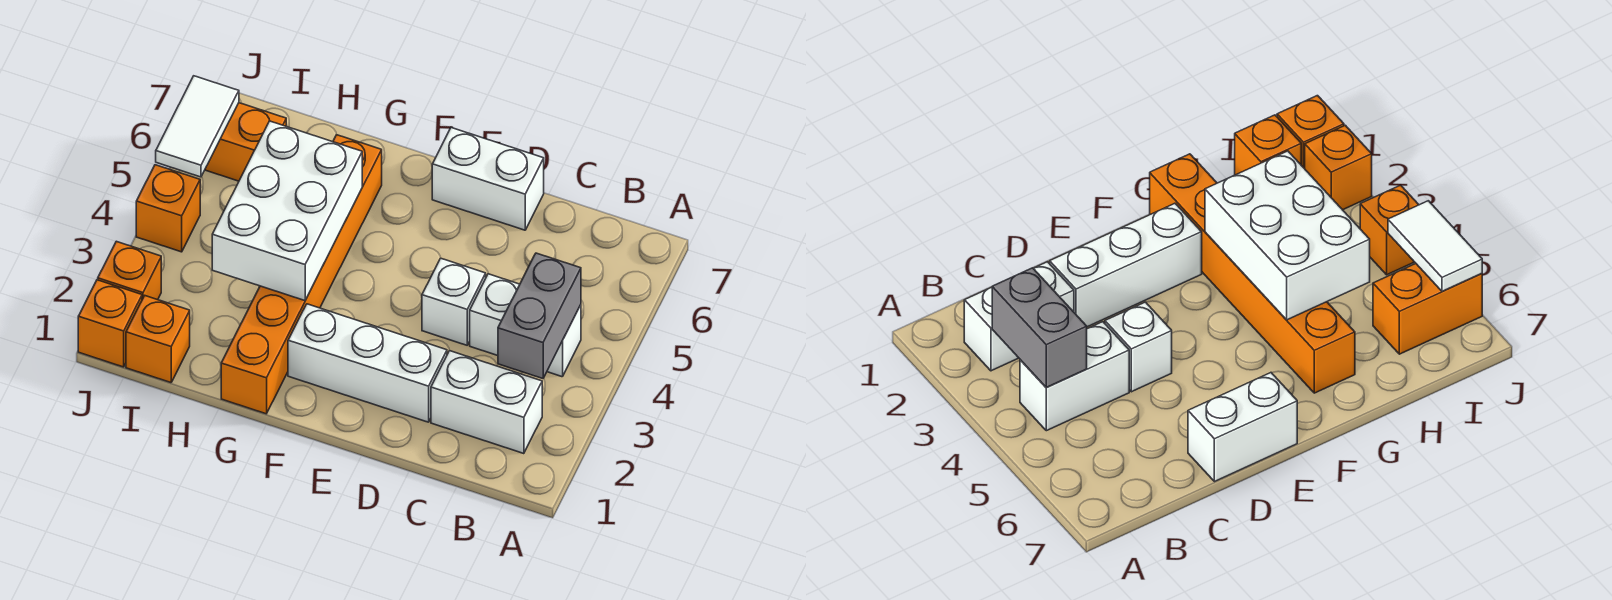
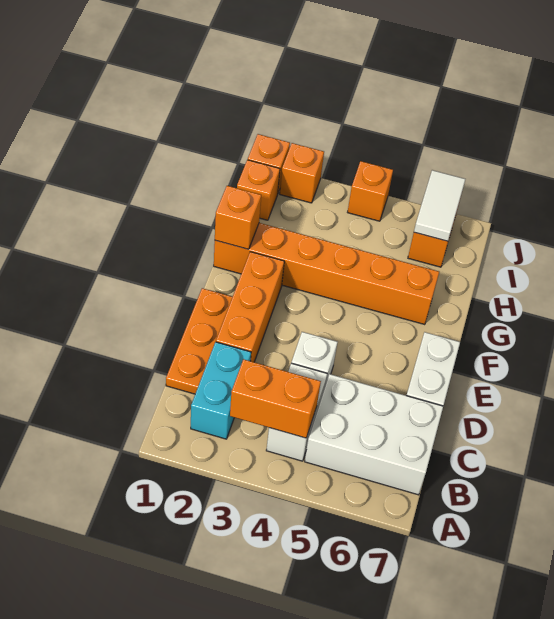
white 1x2 brick [431,351,542,454] -> cyan 1x2 brick [191,342,251,439]
grey 1x2 brick [498,253,581,379] -> orange 1x2 brick [230,359,321,438]
none -> orange 1x3 plate [166,288,232,394]
white 1x3 brick [288,304,447,422] -> orange 1x3 brick [216,252,284,362]
none -> orange 1x1 brick [215,186,261,249]
white 2x3 brick [212,121,362,301] -> white 2x3 brick moved to [305,374,443,495]
white 1x2 tile [156,76,239,177] -> white 1x2 tile turned to [414,170,465,241]

